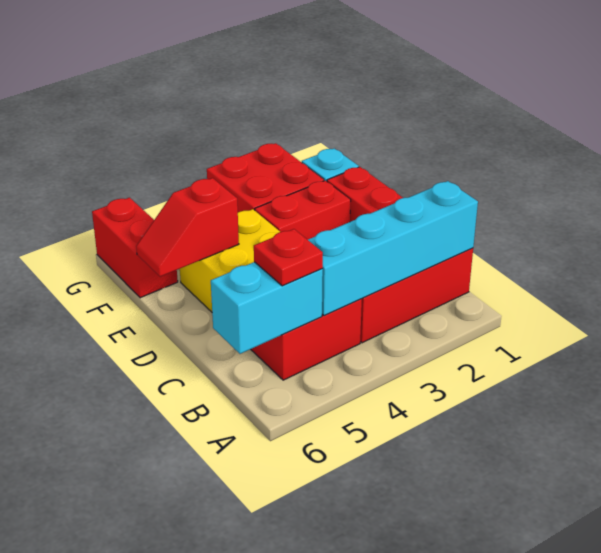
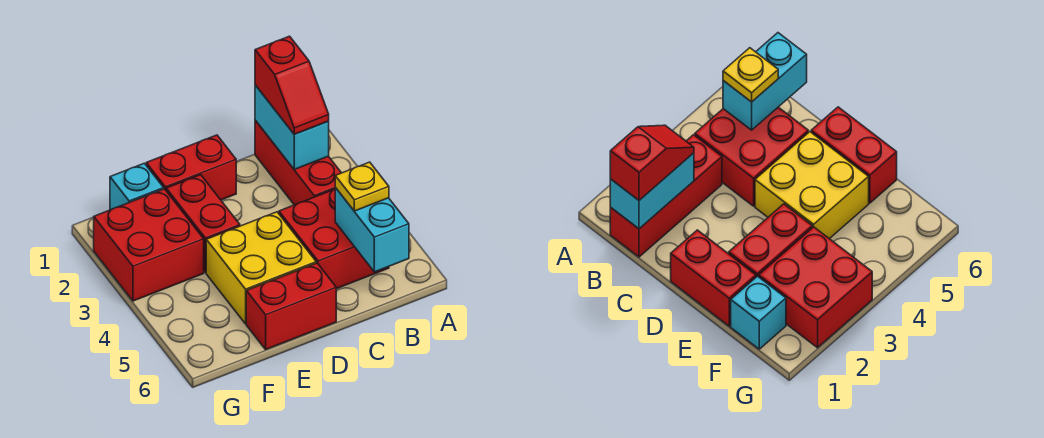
cyan 1x4 brick [308,181,478,316] -> cyan 1x2 brick [255,85,329,169]
red 1x1 plate [254,229,323,286] -> yellow 1x1 plate [335,162,389,211]
red 1x2 slope [136,178,239,277] -> red 1x2 slope moved to [255,36,329,134]
red 1x2 brick [92,198,178,298] -> red 1x2 brick moved to [246,263,336,349]

